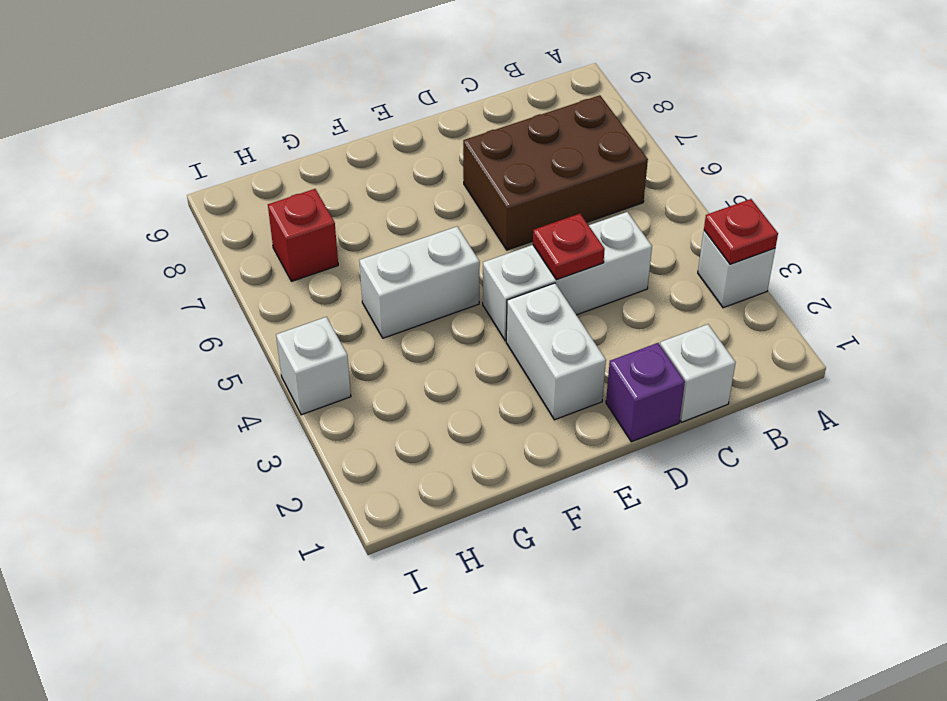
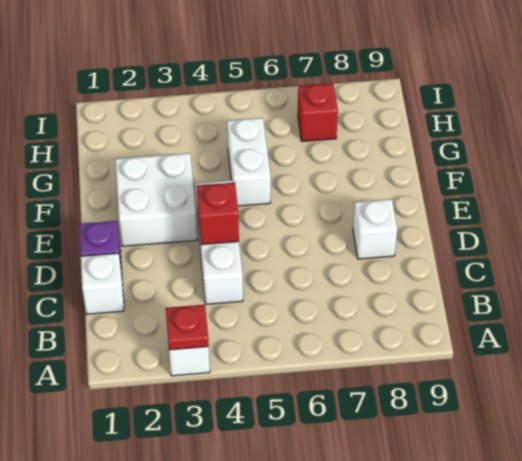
brown 2x3 brick [463,95,648,250] -> none
red 1x1 plate [533,214,605,280] -> red 1x1 brick [197,183,239,245]
white 1x2 brick [506,283,606,420] -> white 2x2 brick [115,153,197,246]
white 1x1 brick [276,317,351,415] -> white 1x1 brick moved to [353,199,397,259]

